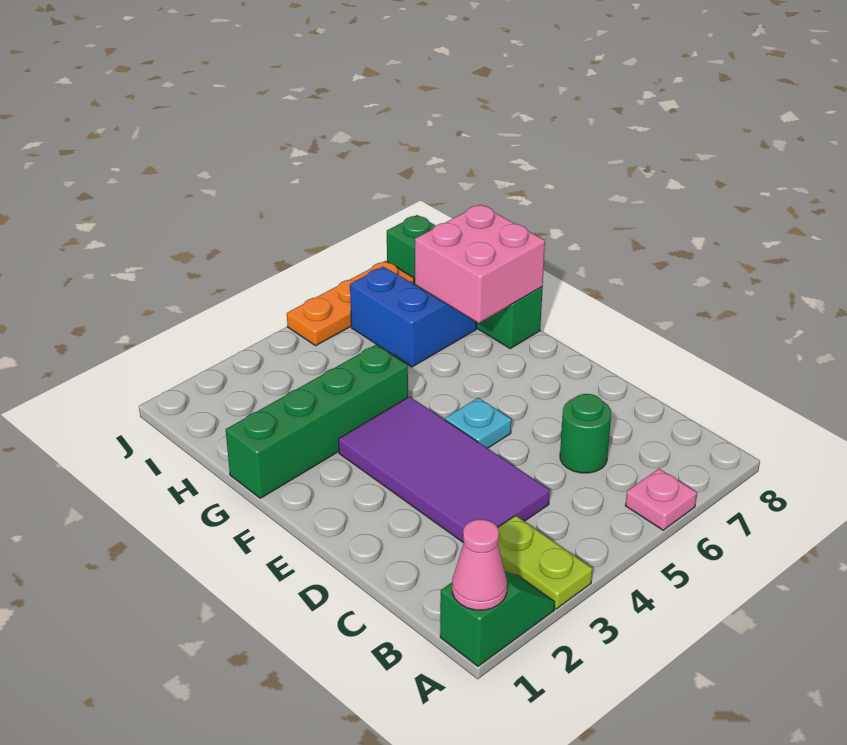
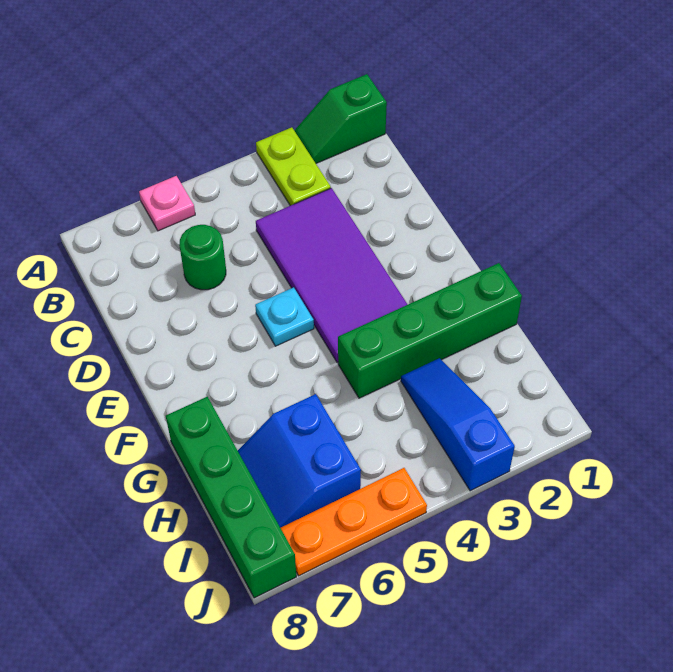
pink 1x1 cone [452,519,507,610] -> none
pink 2x2 brick [415,205,545,323] -> none
none -> blue 1x3 slope [401,358,515,491]

